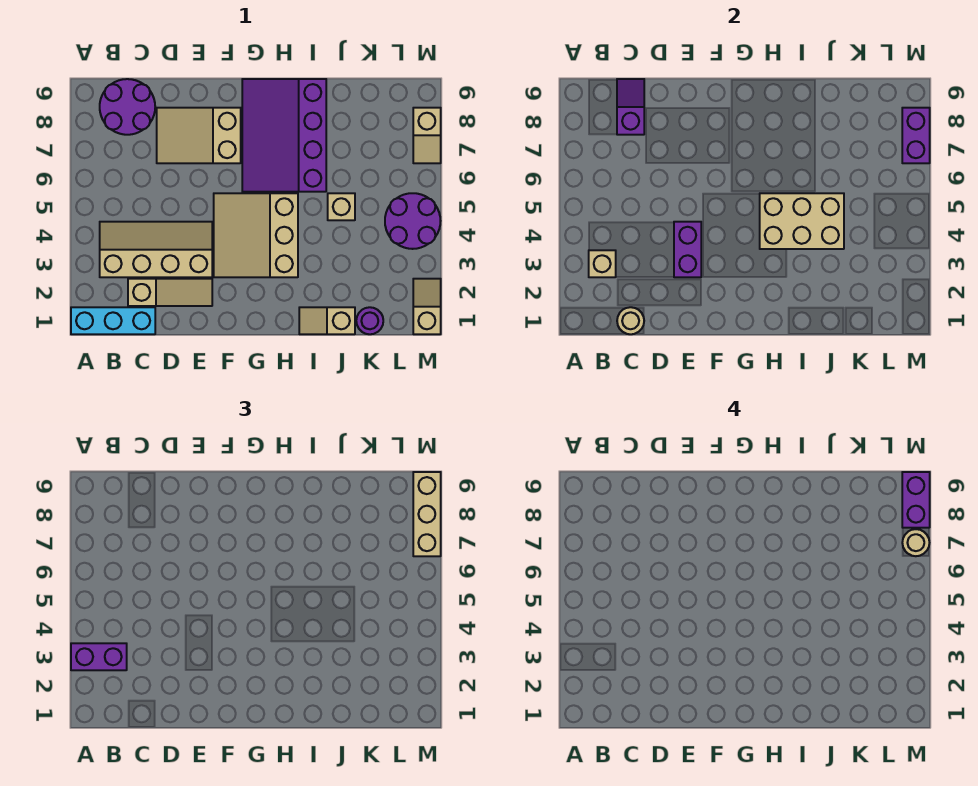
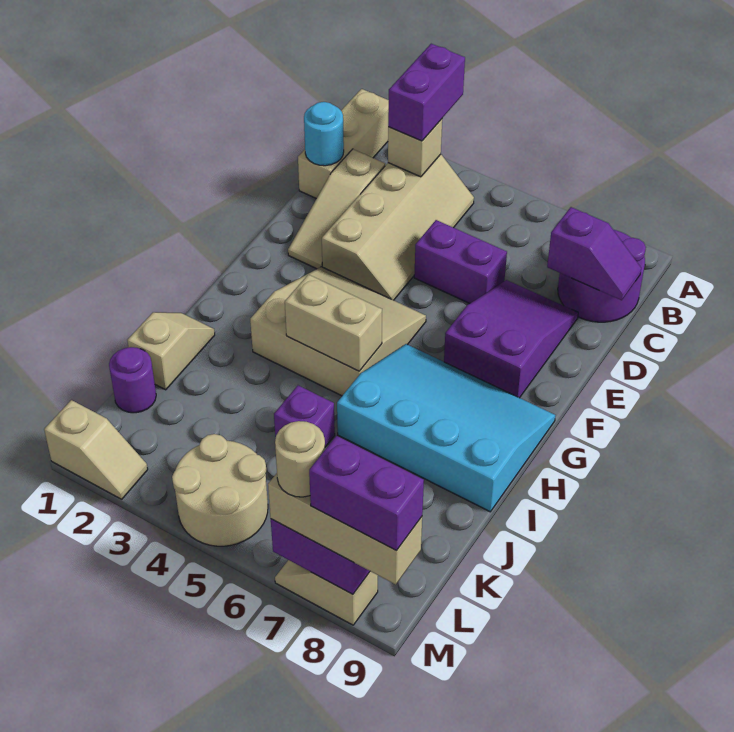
cyan 1x3 brick [71,307,155,334] -> tan 1x3 brick [298,89,389,199]
tan 1x1 round brick [617,307,644,334] -> cyan 1x1 round brick [304,102,344,166]
tan 2x3 slope [157,108,241,163] -> purple 2x3 slope [444,280,578,398]
purple 1x2 brick [674,222,701,277] -> purple 1x2 brick moved to [414,220,507,303]
purple 3x4 slope [242,79,326,192] -> cyan 3x4 slope [337,344,556,512]
tan 2x3 brick [760,193,844,249] -> tan 1x2 brick [285,274,382,371]
tan 1x1 brick [328,193,355,220] -> purple 1x1 brick [274,385,335,447]
purple 2x2 round brick [385,193,440,249] -> tan 2x2 round brick [172,434,268,546]

